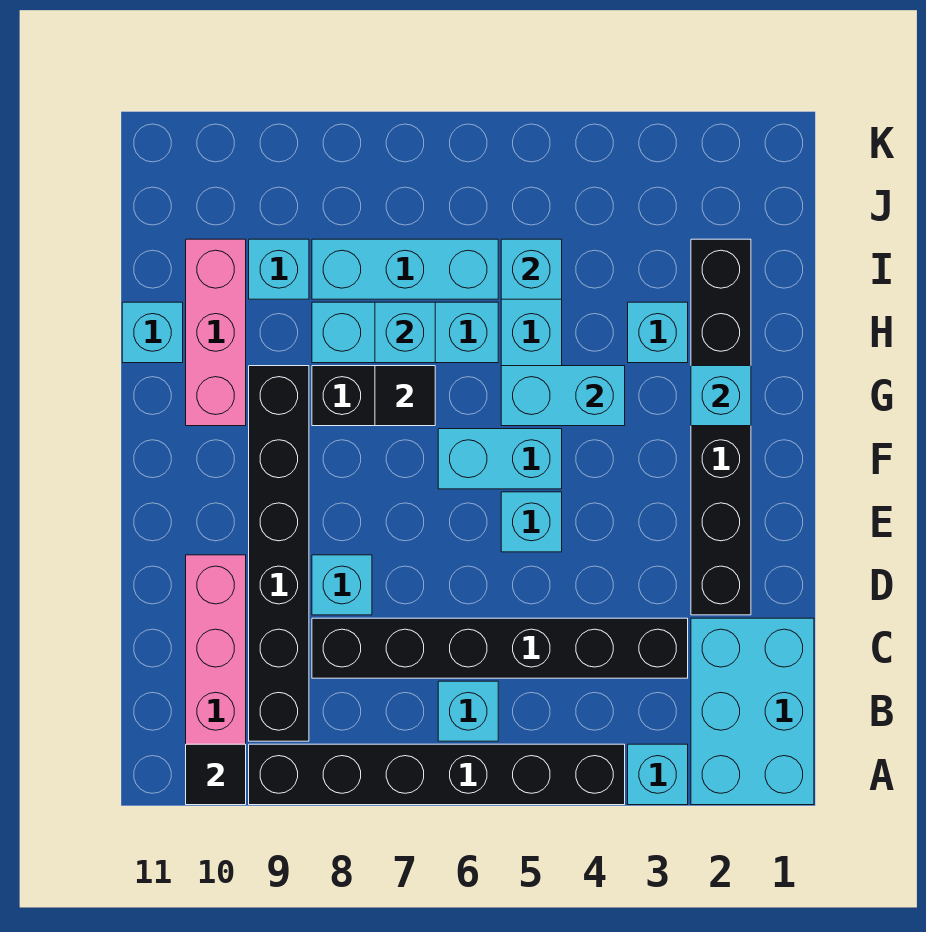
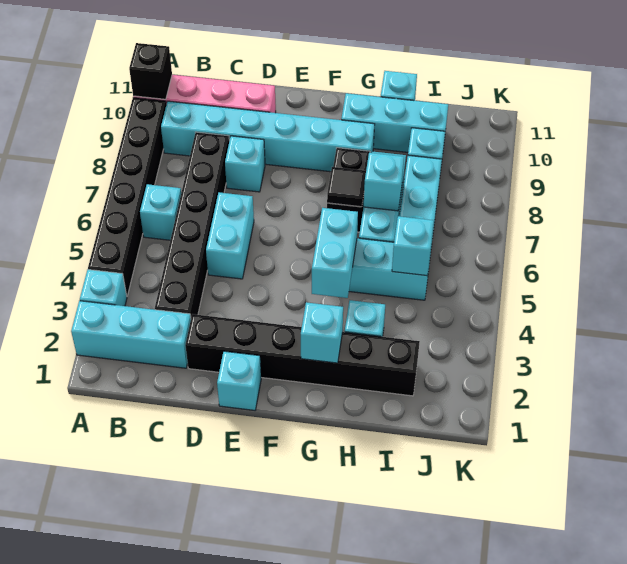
cyan 2x3 brick [691,618,814,805] -> cyan 1x3 brick [71,301,191,368]
black 1x1 tile [186,744,246,805] -> black 1x1 brick [129,43,172,99]
black 1x6 brick [249,366,309,741] -> cyan 1x6 brick [161,101,375,172]
cyan 1x1 brick [501,492,562,552] -> cyan 1x1 brick moved to [217,351,261,410]
cyan 1x2 brick [438,429,562,489] -> cyan 1x2 brick moved to [206,192,254,279]
pink 1x3 brick [186,239,246,426] -> cyan 1x3 brick [341,93,448,152]

